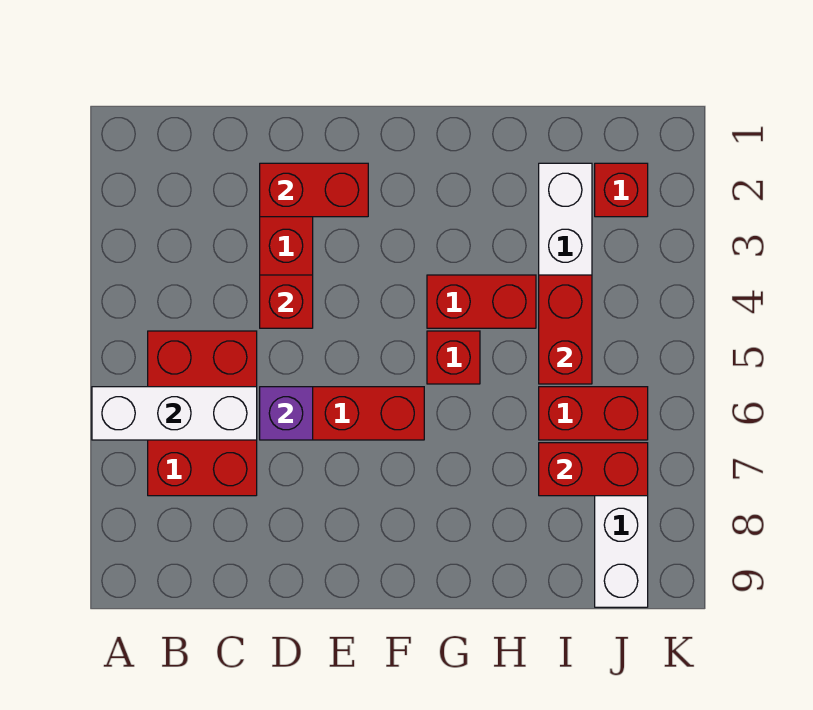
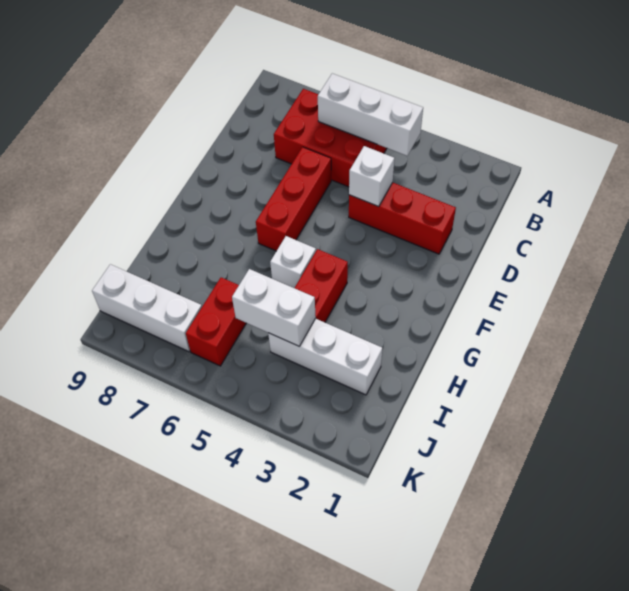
white 1x3 brick [92,387,257,440] -> white 1x3 brick turned to [318,73,423,156]
red 1x2 brick [260,163,368,217] -> none
red 1x1 brick [260,275,313,328] -> white 1x1 brick [349,146,394,206]
purple 1x1 brick [260,387,313,440] -> none
red 1x1 brick [427,331,480,384] -> white 1x1 brick [270,236,316,288]
red 1x2 brick [539,275,592,384] -> white 1x2 brick [232,269,316,346]
red 1x2 brick [539,443,648,496] -> none
red 1x1 brick [595,163,648,217] -> none

